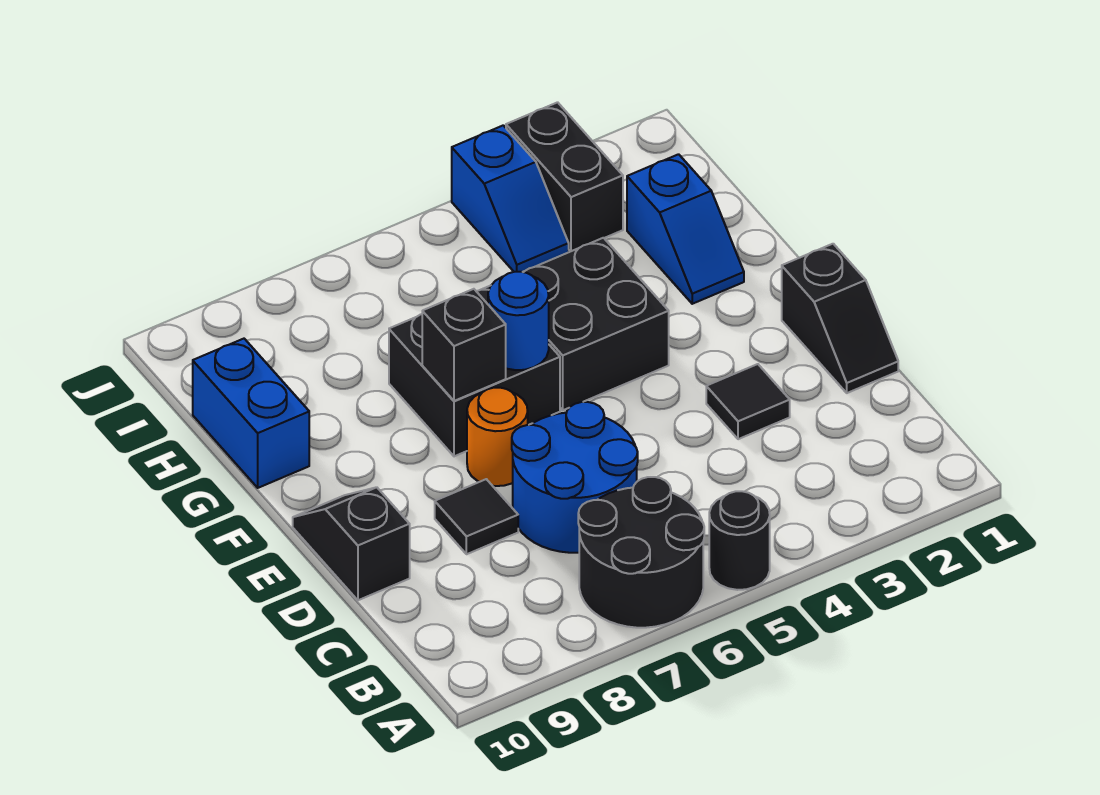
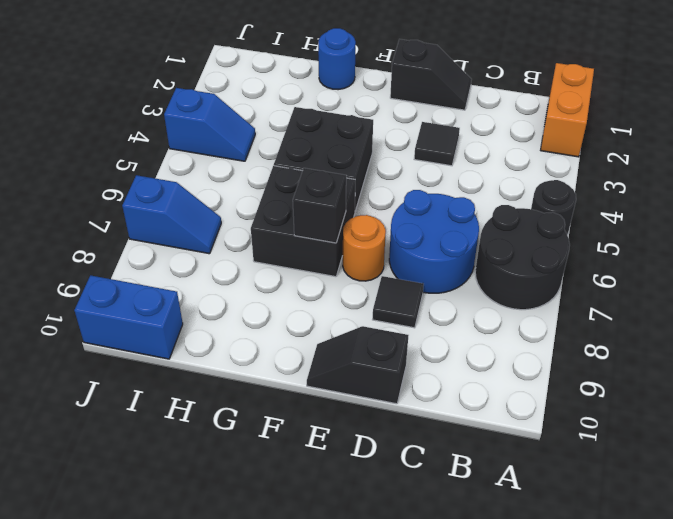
none -> orange 1x2 brick [541,63,594,157]
blue 1x1 round brick [488,272,549,370] -> blue 1x1 round brick moved to [318,28,356,90]
blue 1x2 slope [627,154,744,304] -> blue 1x2 slope moved to [122,175,221,254]
blue 1x2 brick [193,339,309,488] -> blue 1x2 brick moved to [74,275,183,359]
black 1x2 brick [506,102,623,251] -> none

